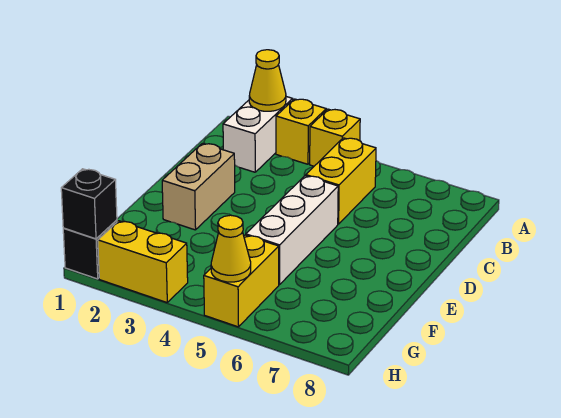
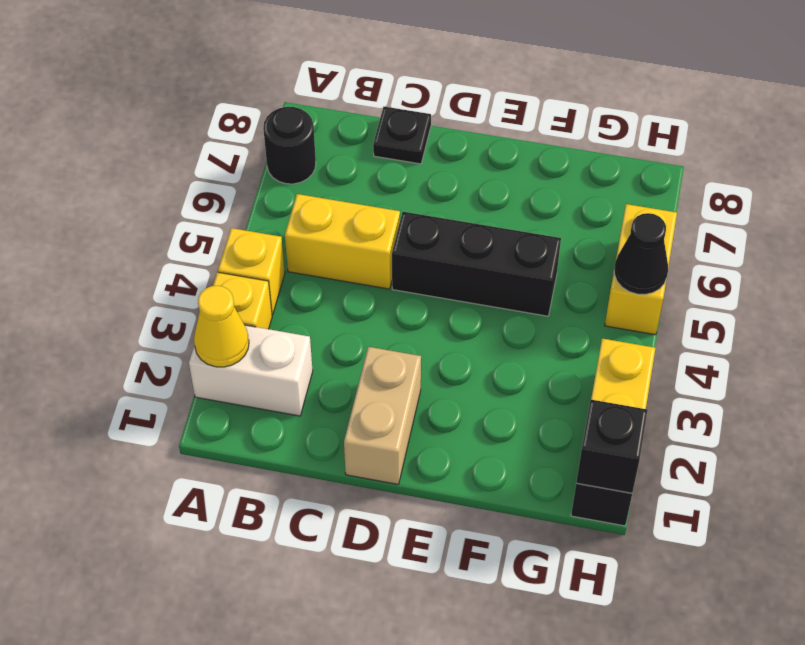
none -> black 1x1 round brick [263,107,316,184]
none -> black 1x1 plate [373,107,431,164]
tan 1x2 brick [162,143,235,230] -> tan 1x2 brick turned to [344,347,421,484]
white 1x3 brick [246,176,338,285] -> black 1x3 brick [392,212,561,316]
yellow 1x2 brick [204,235,279,327] -> yellow 1x2 brick turned to [605,204,677,335]
yellow 1x1 cone [211,215,251,282] -> black 1x1 cone [614,213,668,294]

